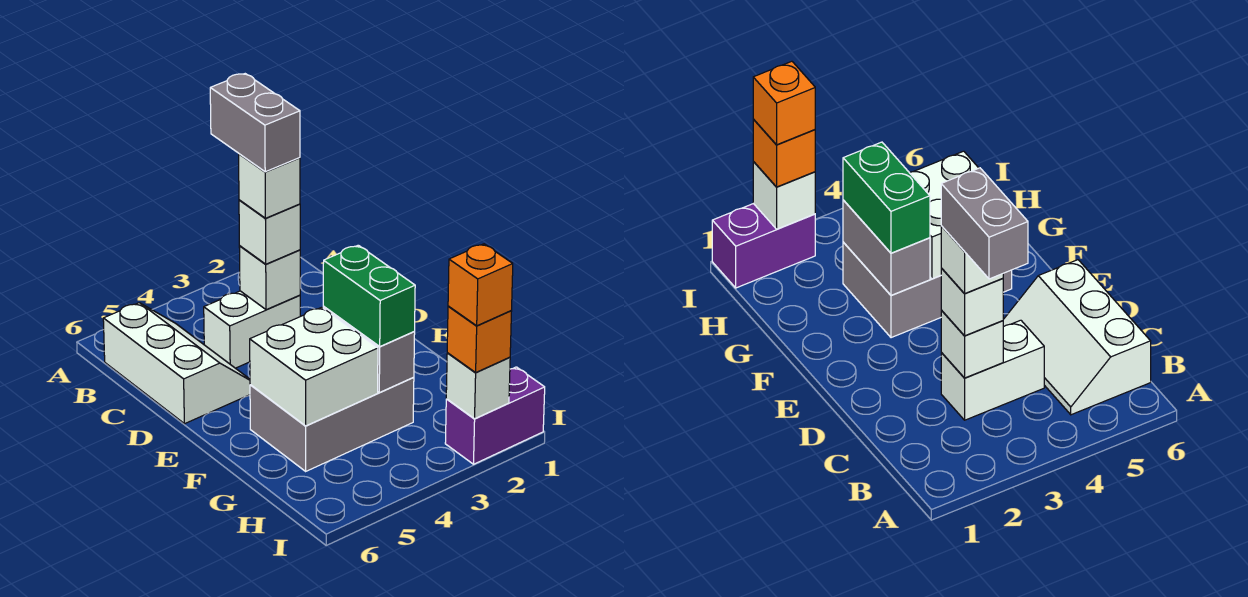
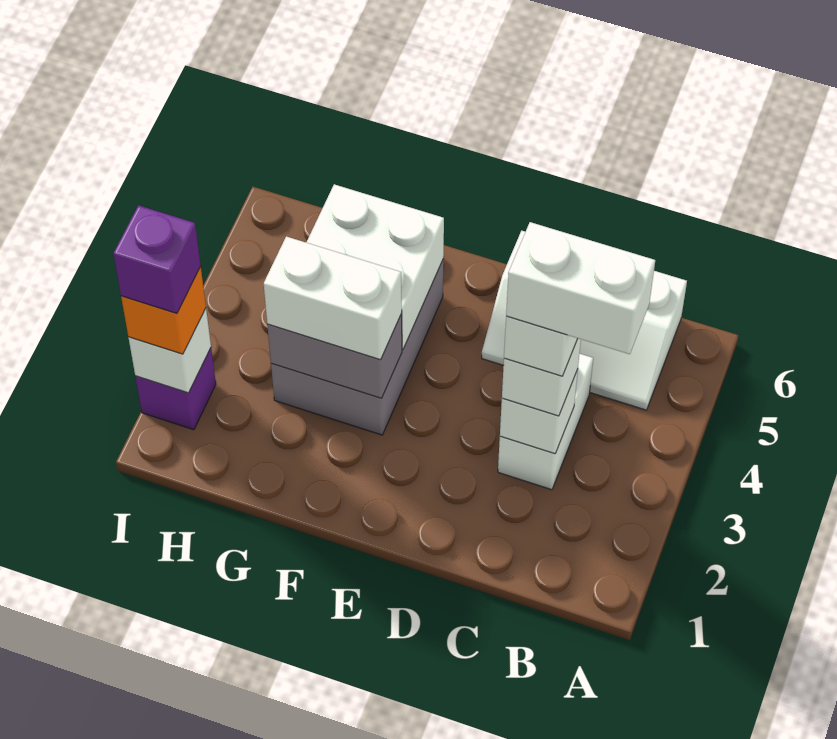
grey 1x2 brick [210,74,300,172] -> white 1x2 brick [506,222,655,354]
green 1x2 brick [323,245,415,347] -> white 1x2 brick [264,237,402,360]
purple 1x2 brick [445,367,545,464] -> purple 1x1 brick [135,348,216,430]
orange 1x1 brick [448,244,513,326] -> purple 1x1 brick [113,205,201,313]

